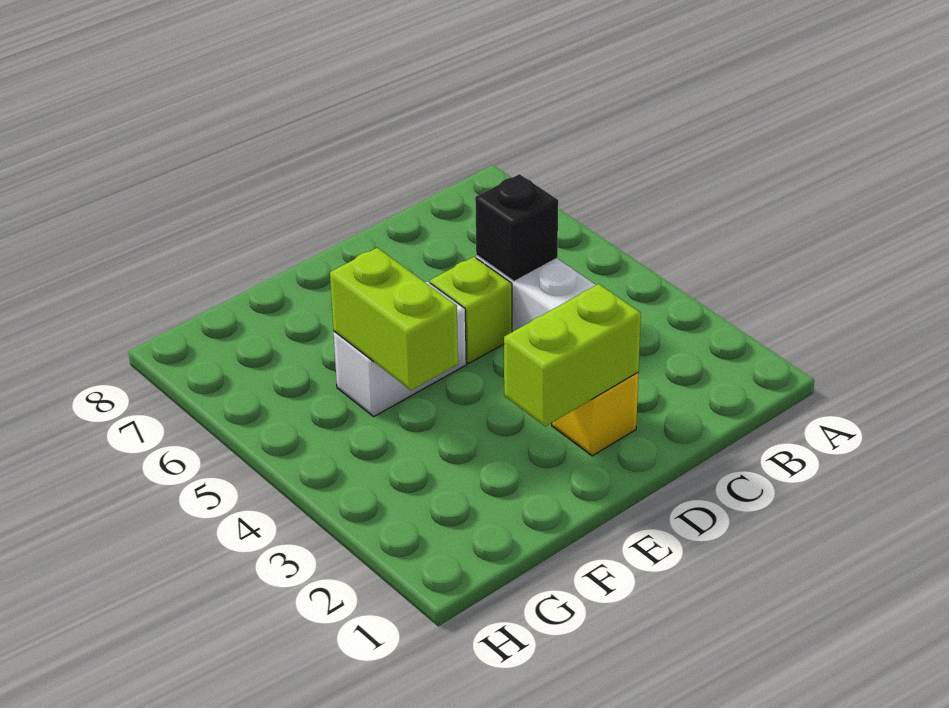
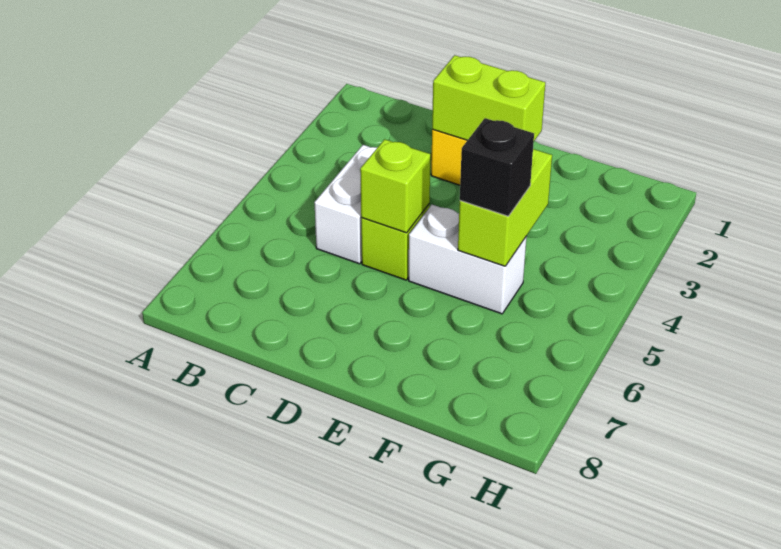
black 1x1 brick [475,174,558,281] -> black 1x1 brick moved to [460,118,534,216]
none -> lime 1x1 brick [360,139,430,233]

